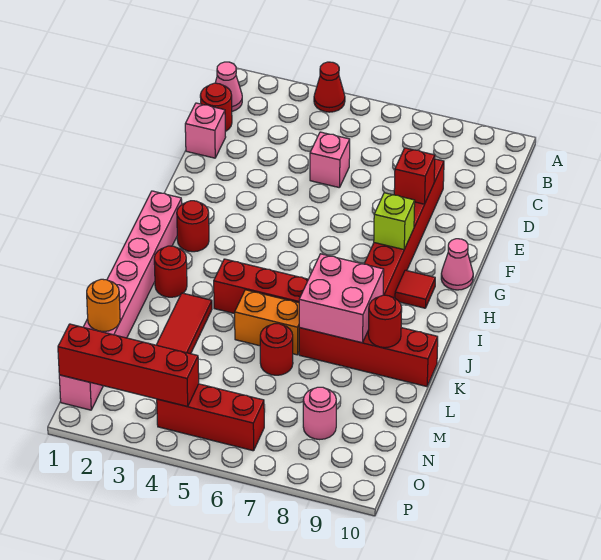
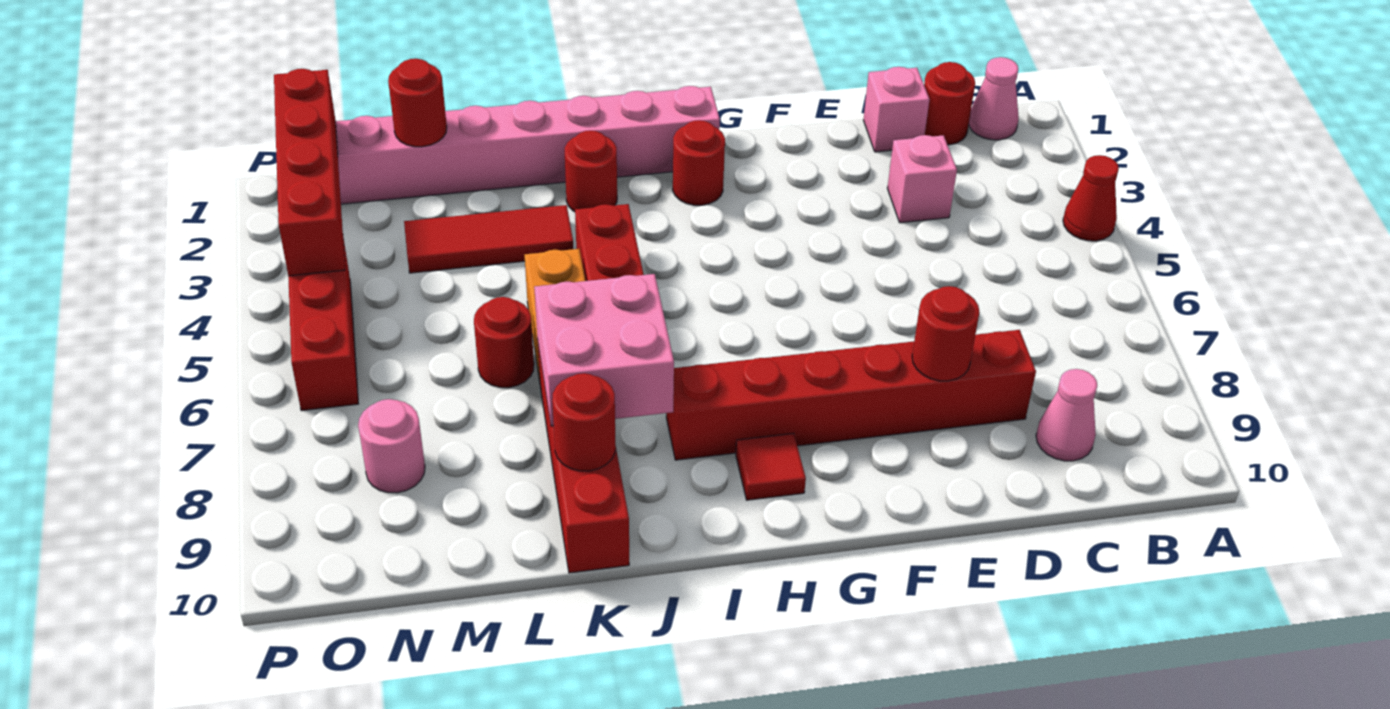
pink 1x1 brick [310,132,350,188] -> pink 1x1 brick moved to [887,135,957,223]
red 1x1 brick [394,148,435,204] -> red 1x1 round brick [912,286,979,381]
lime 1x1 brick [374,193,415,250] -> none
pink 1x1 cone [441,239,473,290] -> pink 1x1 cone moved to [1036,369,1097,461]
orange 1x1 round brick [87,279,120,332] -> red 1x1 round brick [388,59,447,147]

